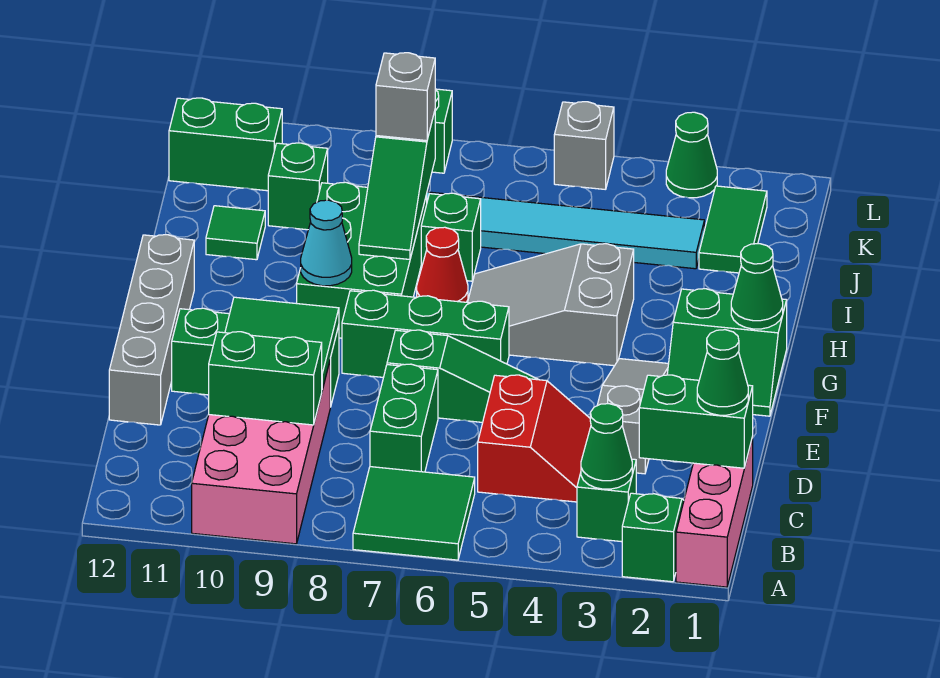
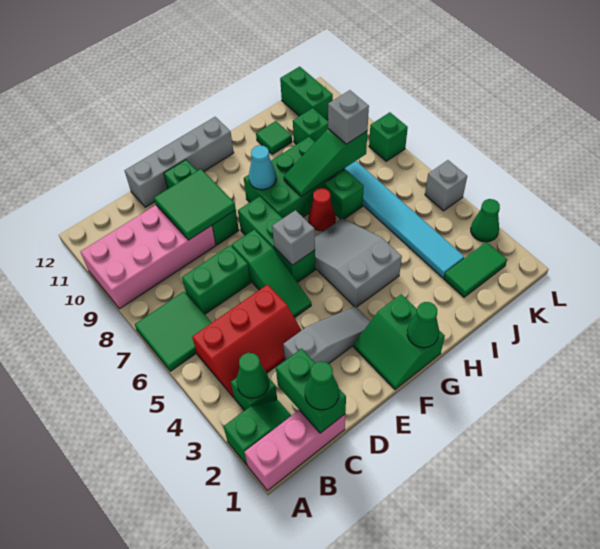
red 2x2 slope [478,375,591,502] -> red 2x3 slope [192,284,301,397]
green 1x2 brick [209,332,322,425] -> none
none -> grey 1x1 brick [272,210,315,265]

